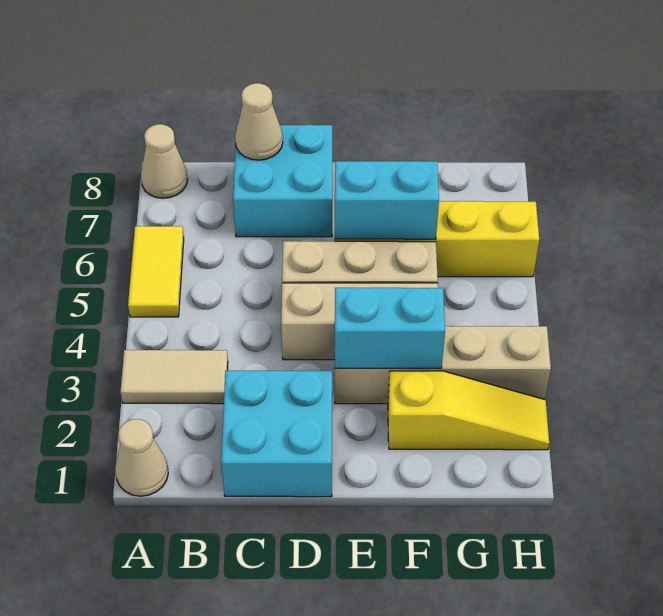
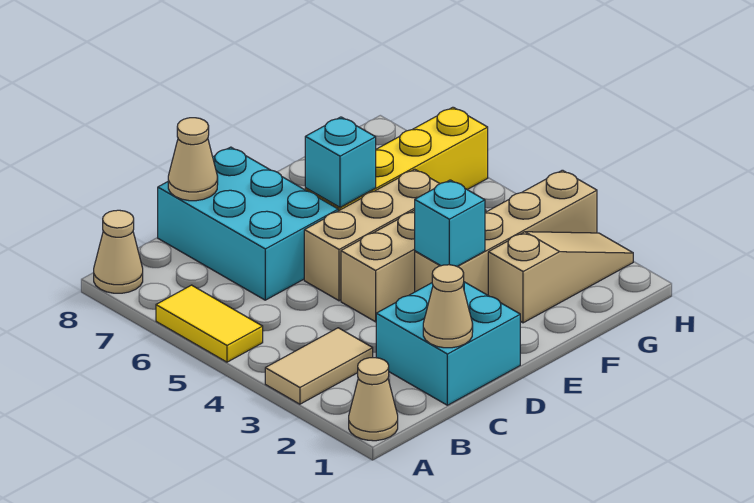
none -> tan 1x1 cone [423,265,473,348]
cyan 2x2 brick [233,125,332,237] -> cyan 2x3 brick [158,147,338,300]
cyan 1x2 brick [335,288,445,368] -> cyan 1x1 brick [415,180,485,266]
cyan 1x2 brick [335,161,439,239] -> cyan 1x1 brick [305,117,376,207]
yellow 1x3 slope [388,371,549,450] -> tan 1x3 slope [488,232,633,323]

